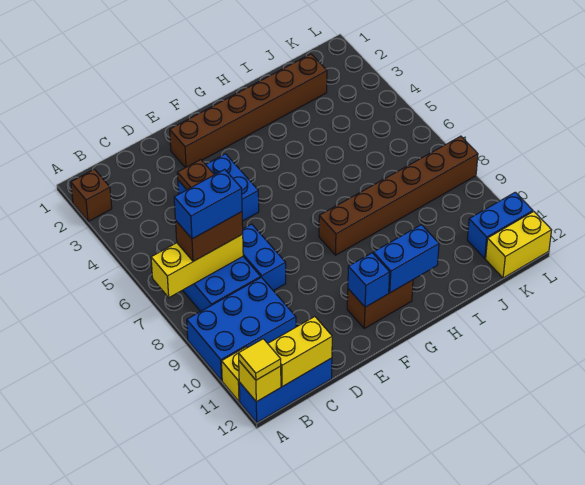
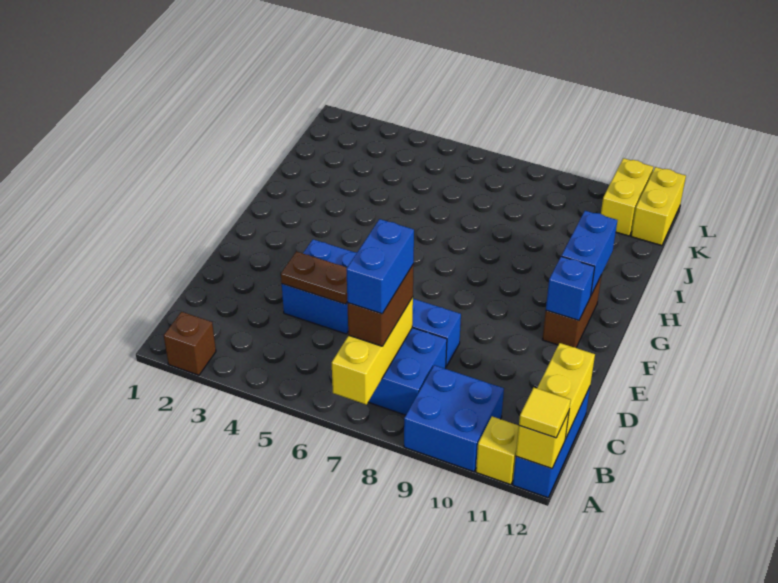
blue 2x3 brick [187,277,296,381] -> blue 2x2 brick [404,365,504,472]
brown 1x6 brick [170,54,327,168] -> none
brown 1x6 brick [319,136,478,255] -> none
blue 1x2 brick [467,192,533,258] -> yellow 1x2 brick [601,158,653,236]

